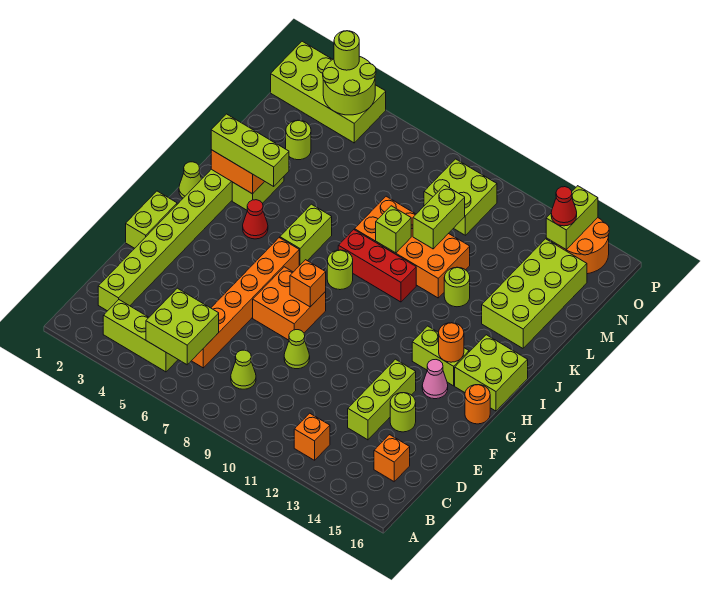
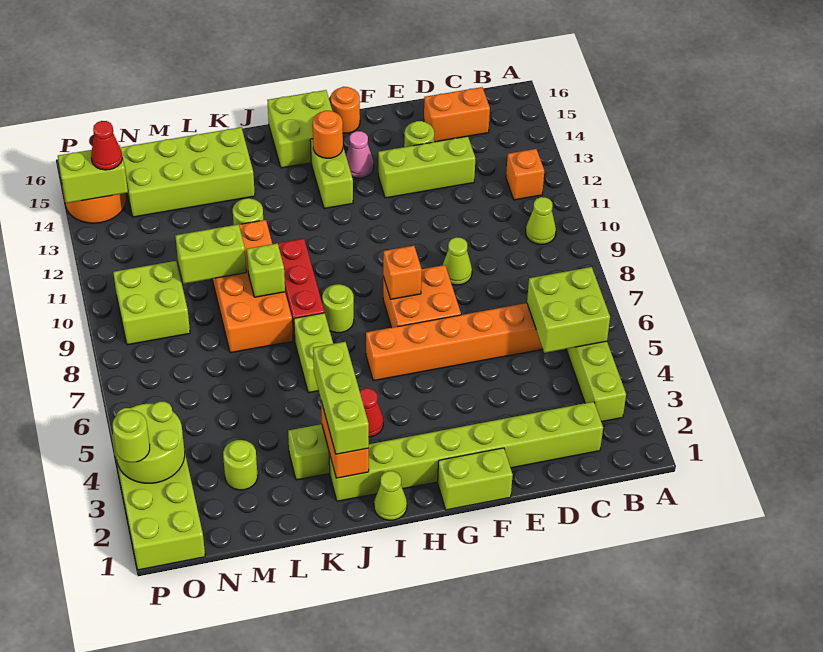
lime 1x1 cone [231,350,256,389] -> lime 1x1 cone moved to [526,197,556,245]
orange 1x1 brick [374,435,410,482] -> orange 1x2 brick [424,87,490,142]
lime 1x2 brick [280,204,332,266] -> lime 1x2 brick turned to [294,313,333,393]

